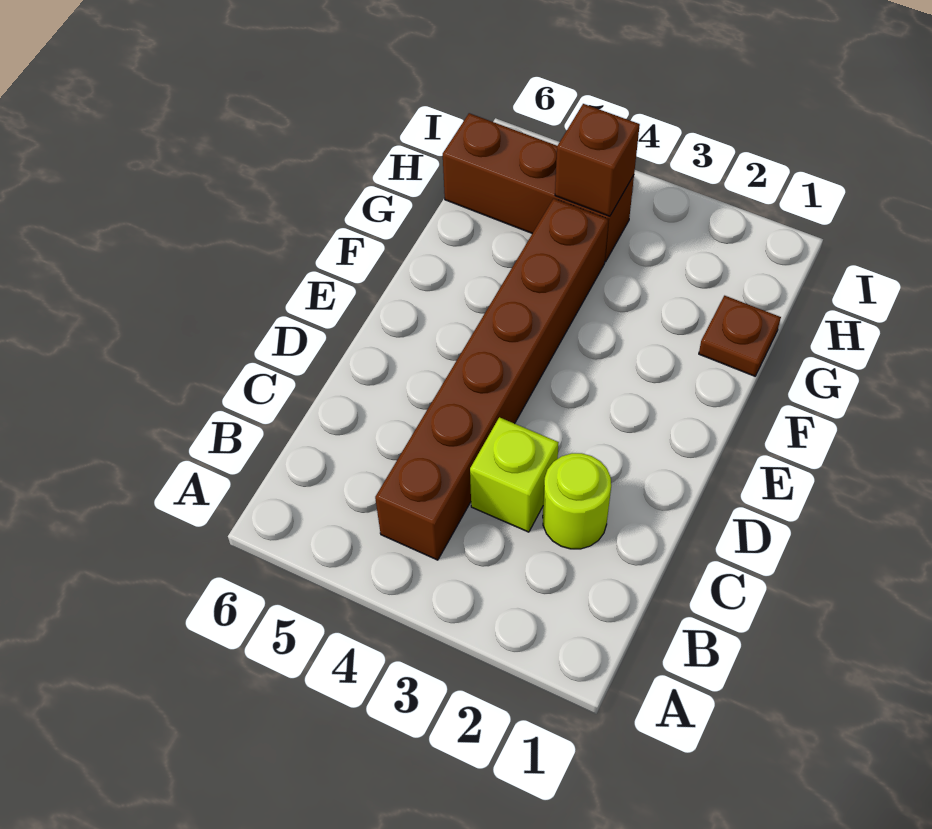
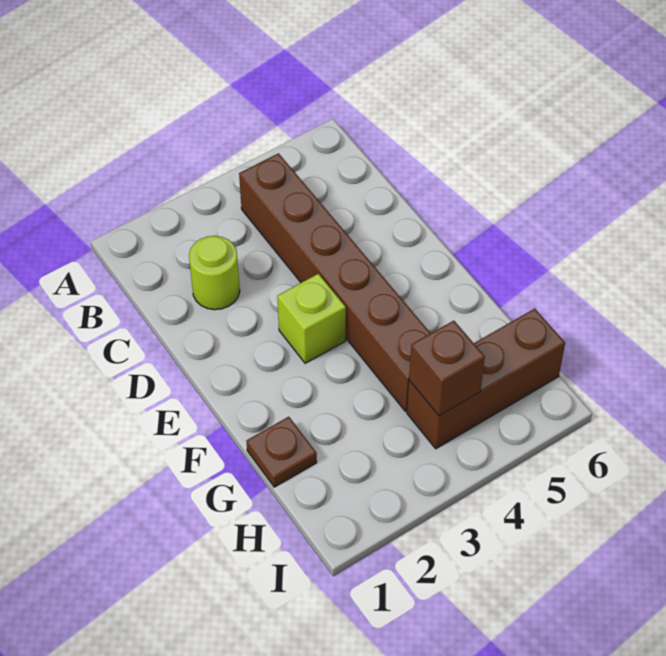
lime 1x1 brick [470,417,559,532] -> lime 1x1 brick moved to [277,274,346,363]

